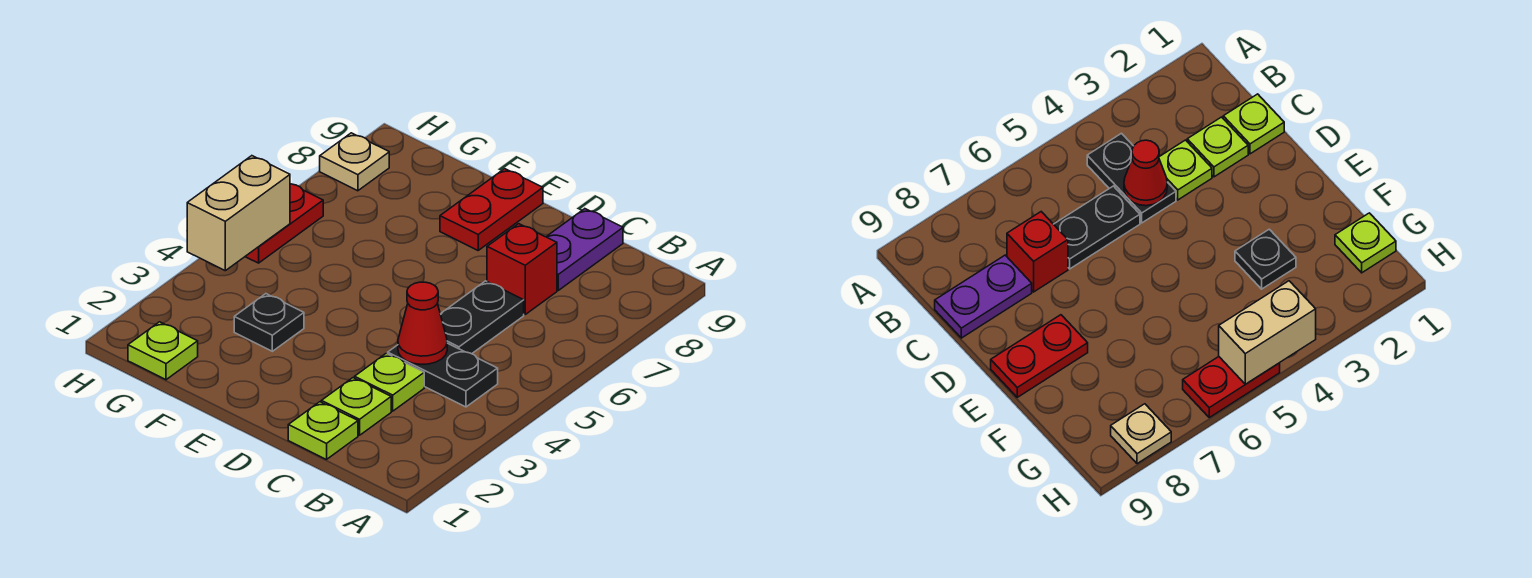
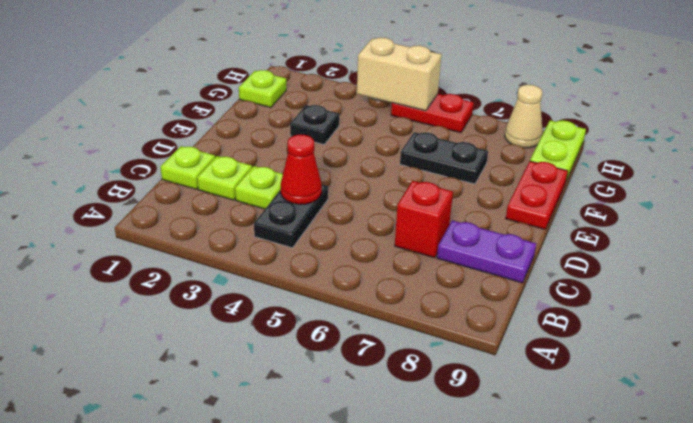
black 1x2 plate [440,281,524,354] -> black 1x2 plate moved to [400,132,488,184]
red 1x2 plate [440,169,543,250] -> red 1x2 plate turned to [506,161,568,229]
none -> lime 1x2 plate [530,120,586,181]
tan 1x1 plate [320,133,389,191] -> tan 1x1 cone [505,85,543,148]

